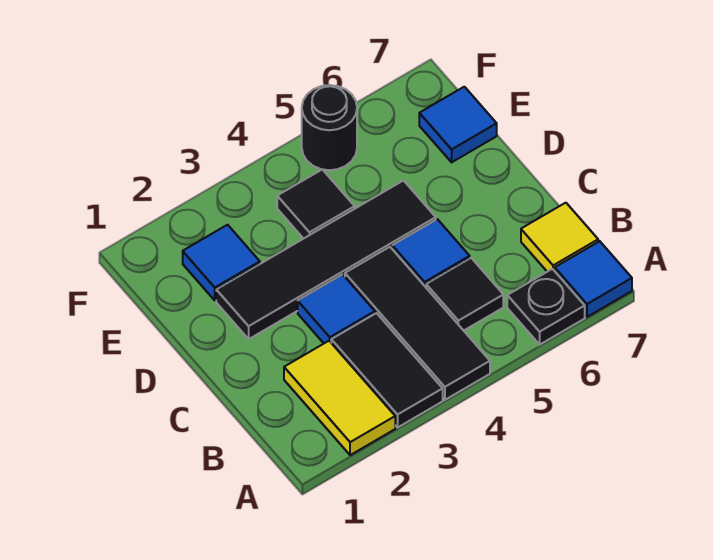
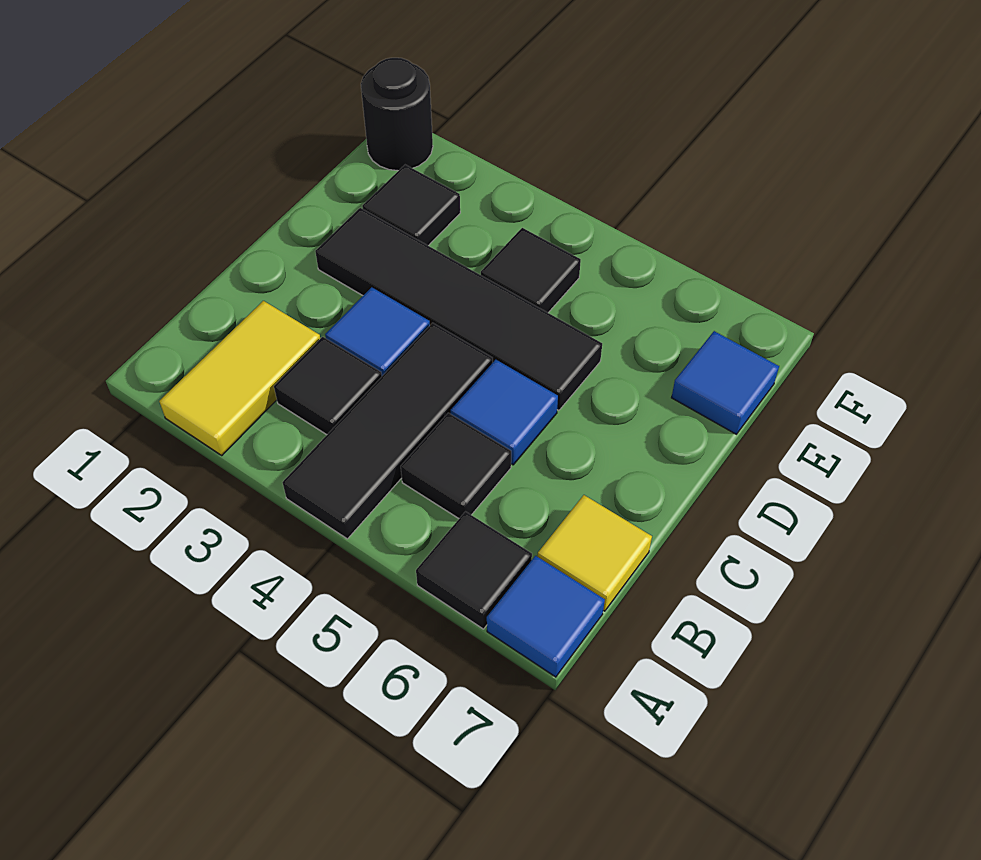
black 1x2 tile [331,313,443,427] -> black 1x1 tile [274,337,382,435]
black 1x1 plate [507,269,585,344] -> black 1x1 tile [416,512,532,629]
blue 1x1 tile [183,225,260,300] -> black 1x1 tile [362,165,460,246]
black 1x1 round brick [302,85,357,170] -> black 1x1 round brick moved to [361,58,433,171]

